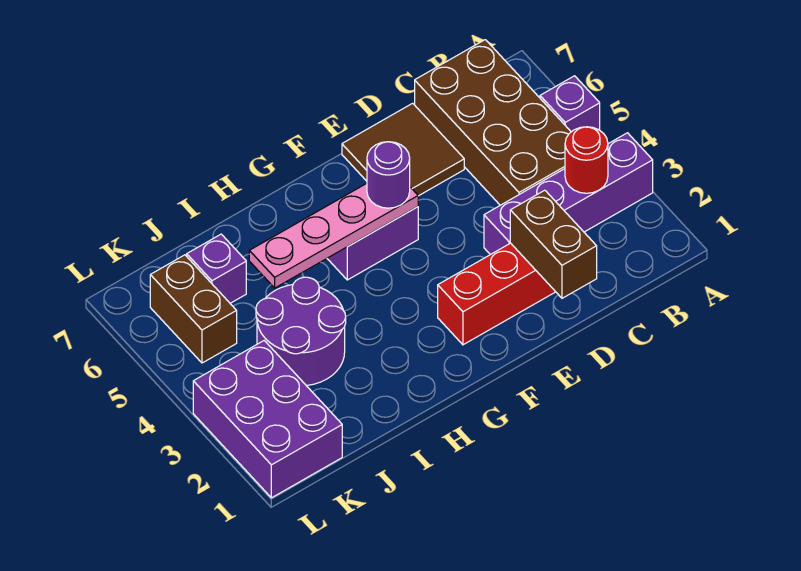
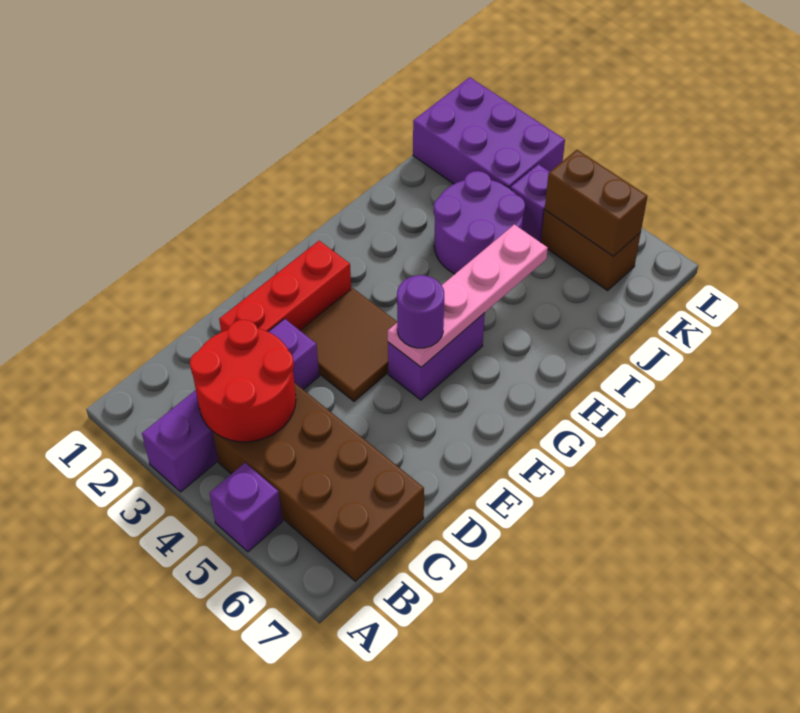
red 1x1 round brick [565,127,608,193] -> red 2x2 round brick [190,320,296,442]
brown 1x2 brick [510,190,597,298] -> brown 1x2 brick moved to [545,150,647,256]
brown 2x2 tile [342,103,464,196] -> brown 2x2 tile moved to [300,288,397,401]
purple 1x1 brick [187,234,246,303] -> purple 1x1 brick moved to [510,164,550,242]

